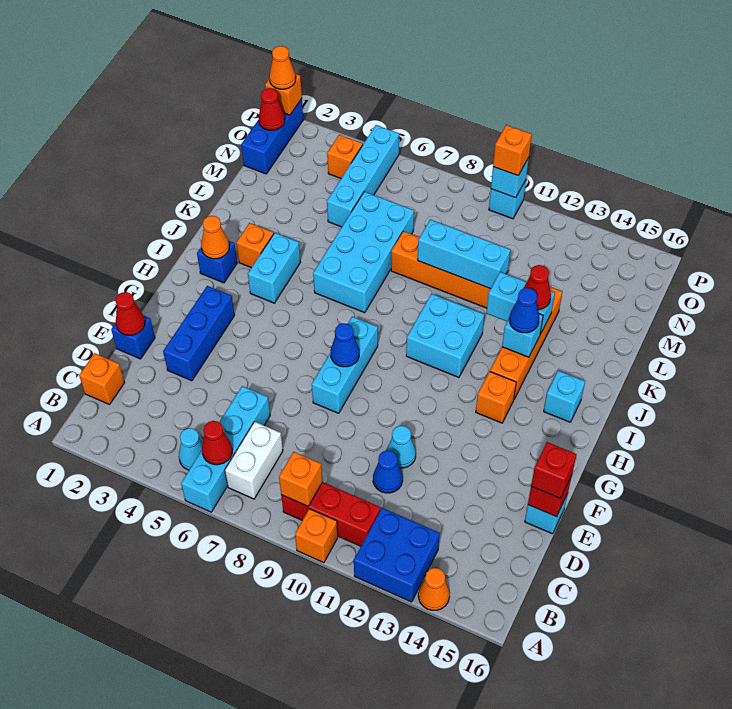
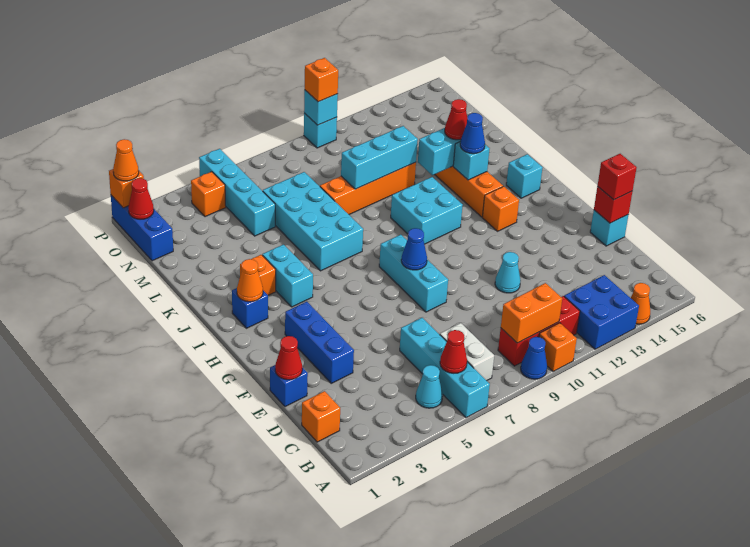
orange 1x1 brick [279,452,323,506] -> orange 1x2 brick [501,283,562,343]
blue 1x1 cone [373,450,403,493] -> blue 1x1 cone moved to [521,337,547,379]

